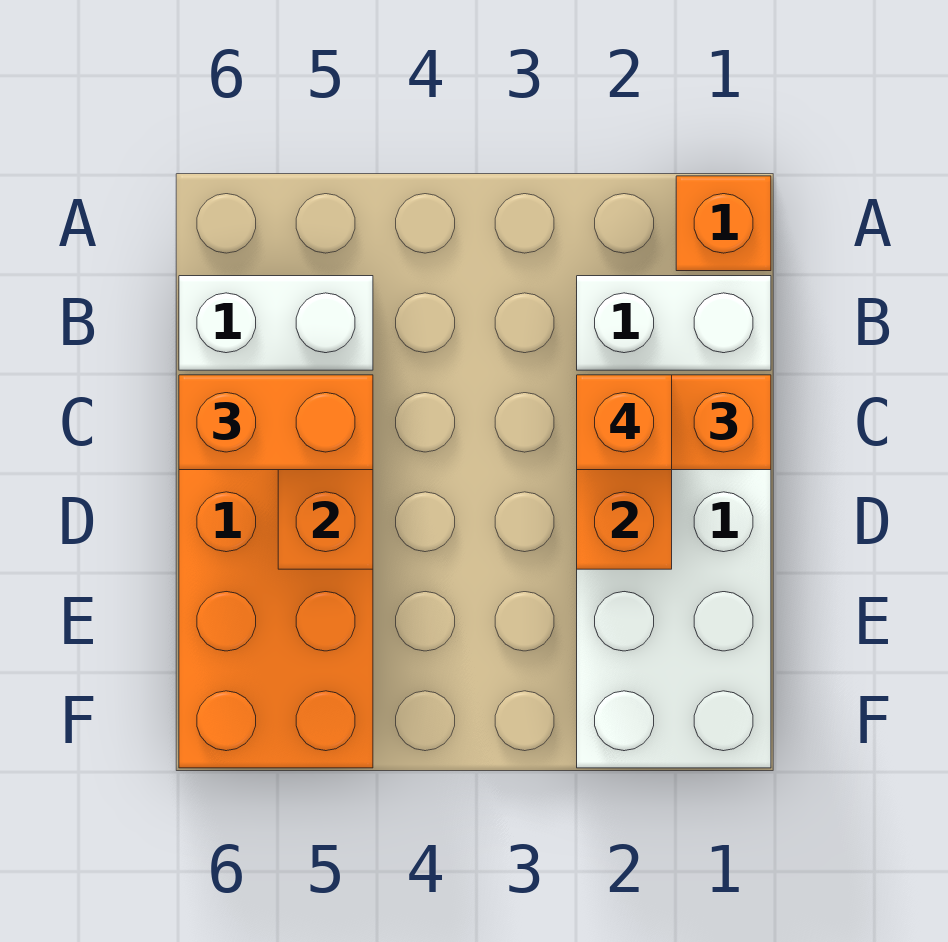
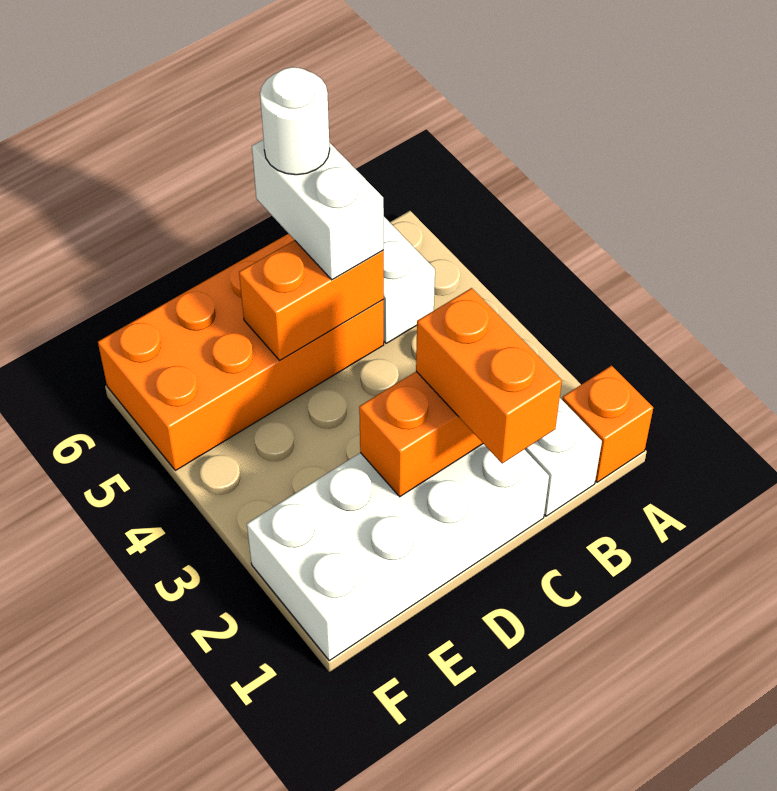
orange 1x1 brick [577,375,672,470] -> none
orange 1x2 brick [179,375,373,470] -> white 1x2 brick [252,139,384,280]
none -> white 1x1 round brick [260,67,330,175]

